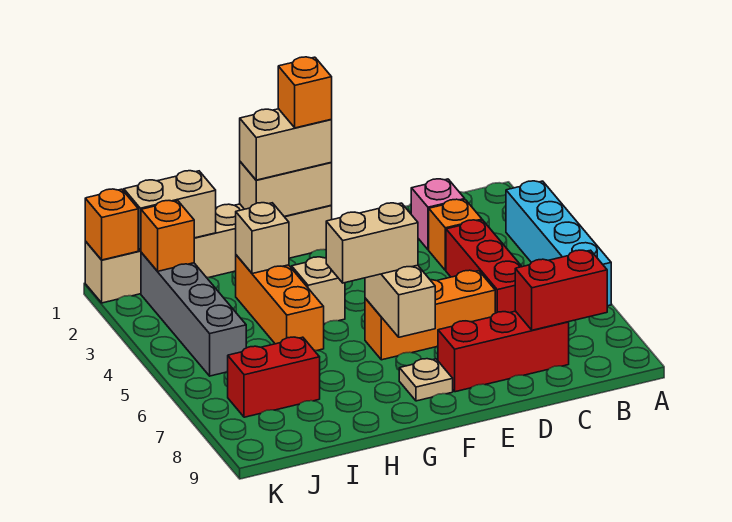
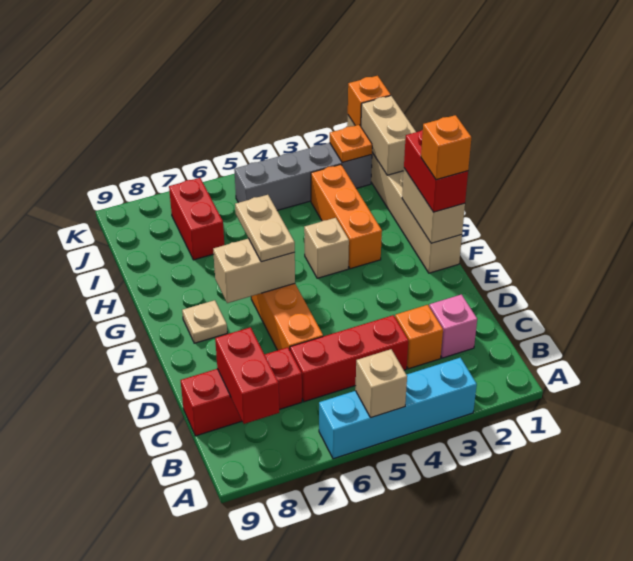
red 1x3 brick [438,311,569,392] -> red 1x3 brick turned to [181,347,302,436]
tan 1x2 brick [240,109,332,180] -> red 1x2 brick [404,130,468,212]
tan 1x2 brick [326,203,418,283] -> tan 1x2 plate [235,195,295,262]
orange 1x3 brick [236,255,324,351] -> orange 1x3 brick turned to [311,165,382,269]
tan 1x1 brick [236,203,289,274] -> tan 1x1 brick moved to [355,349,407,418]
orange 1x1 brick [141,201,194,271] -> orange 1x1 plate [330,125,372,163]

